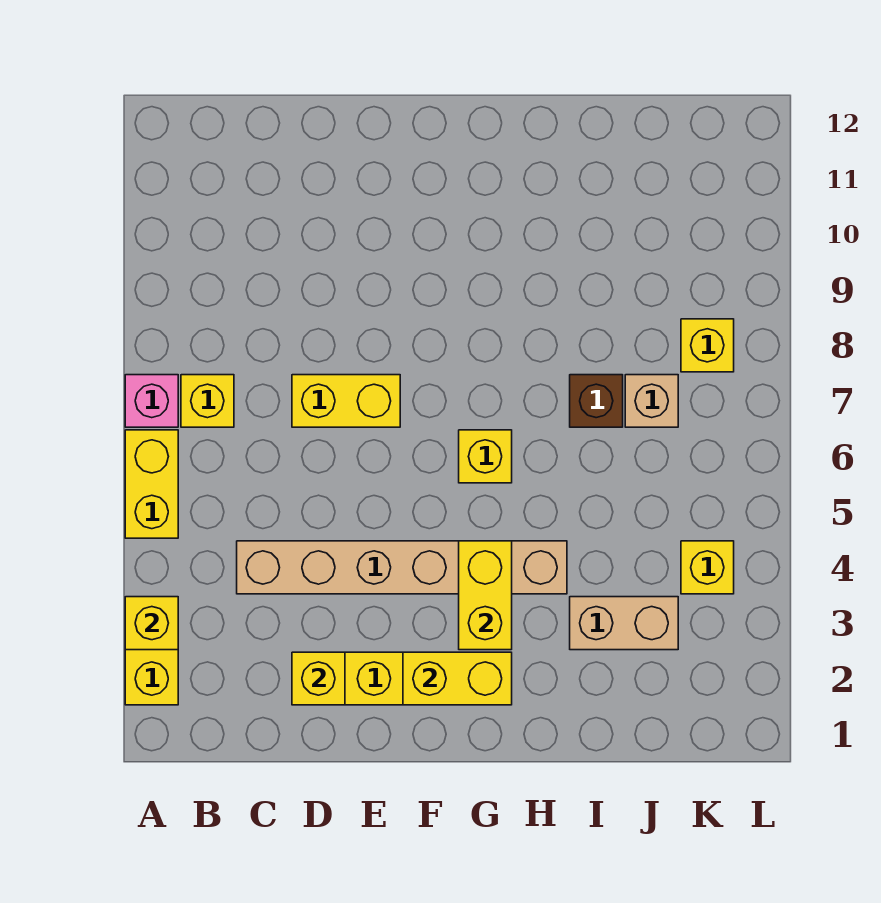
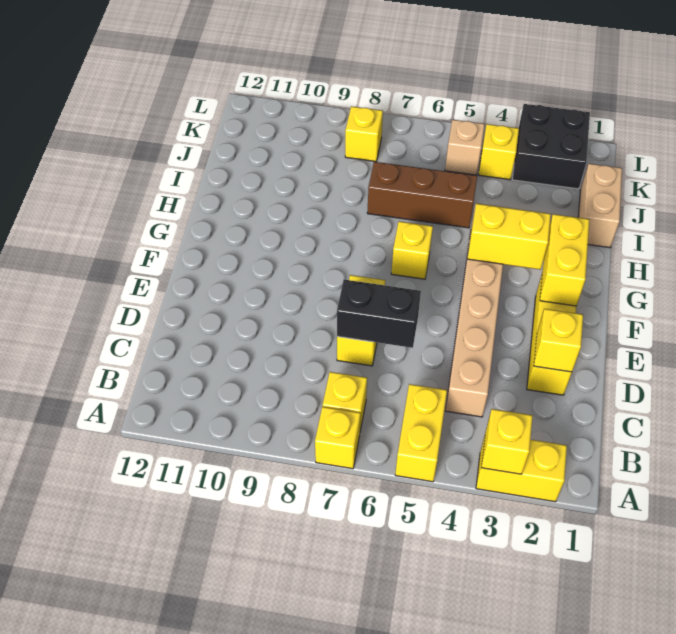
yellow 1x2 brick [125,430,178,538] -> yellow 1x2 brick turned to [395,384,447,482]
pink 1x1 brick [125,375,178,427] -> yellow 1x1 brick [315,407,361,469]
none -> black 1x2 brick [337,279,421,348]
tan 1x2 brick [570,597,678,650] -> tan 1x2 brick moved to [578,164,622,248]
brown 1x1 brick [570,375,623,427] -> brown 1x3 brick [367,162,477,228]
tan 1x1 brick [625,375,678,427] -> tan 1x1 brick moved to [445,120,485,175]
none -> black 2x2 brick [512,104,590,189]

